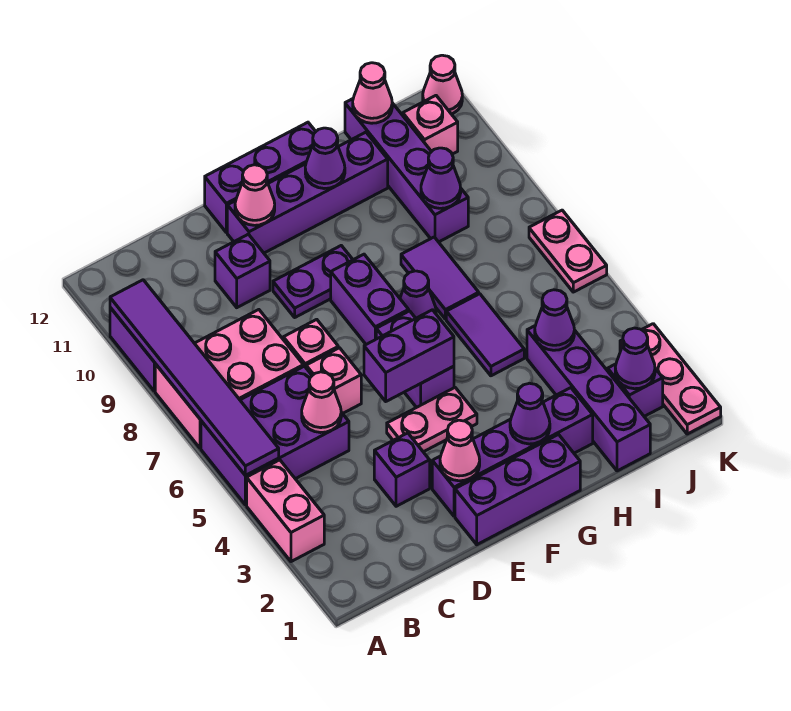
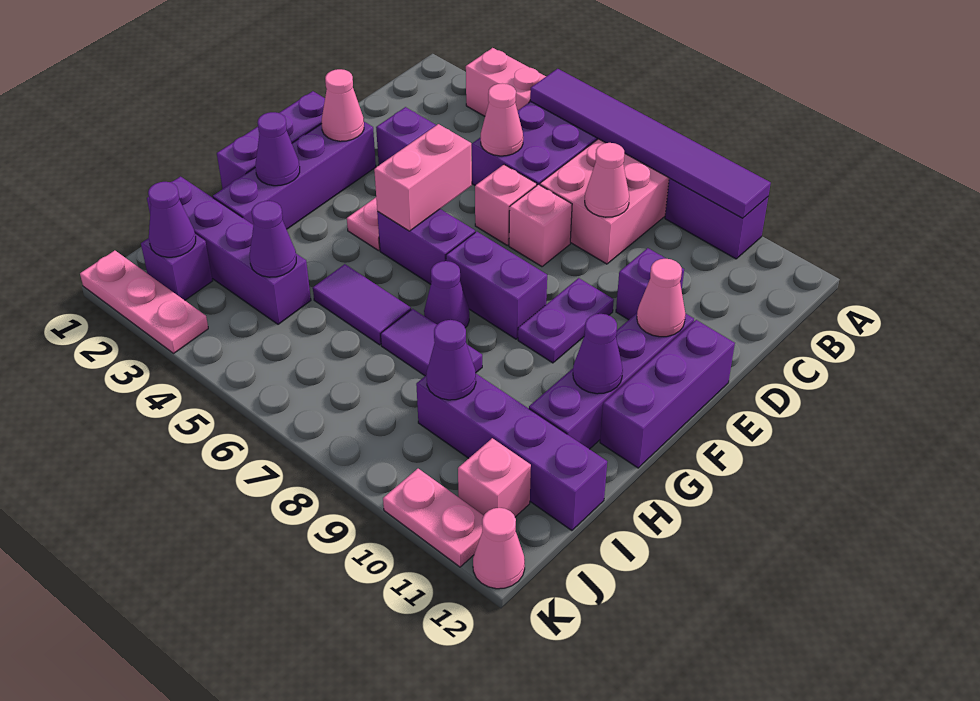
purple 1x2 brick [364,310,454,401] -> pink 1x2 brick [374,124,472,231]
pink 1x1 cone [353,63,392,123] -> pink 1x1 cone moved to [585,143,629,217]
pink 1x2 plate [529,210,607,292] -> pink 1x2 plate moved to [383,469,484,567]

